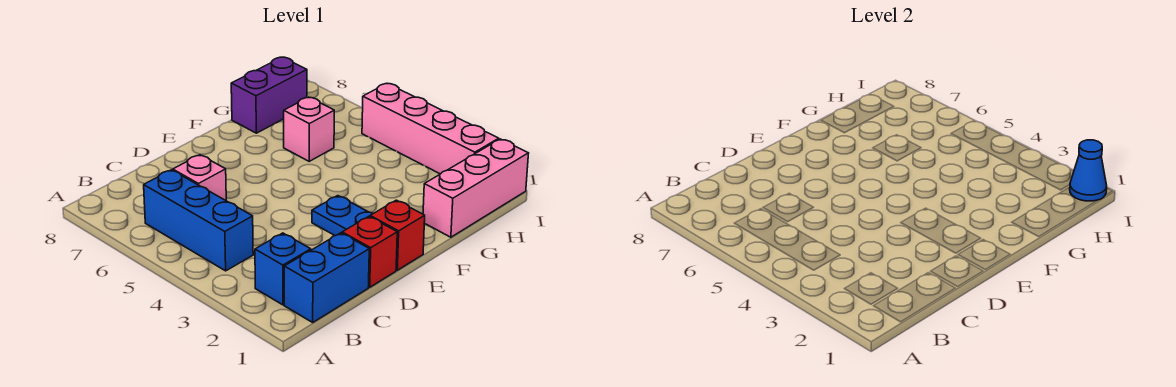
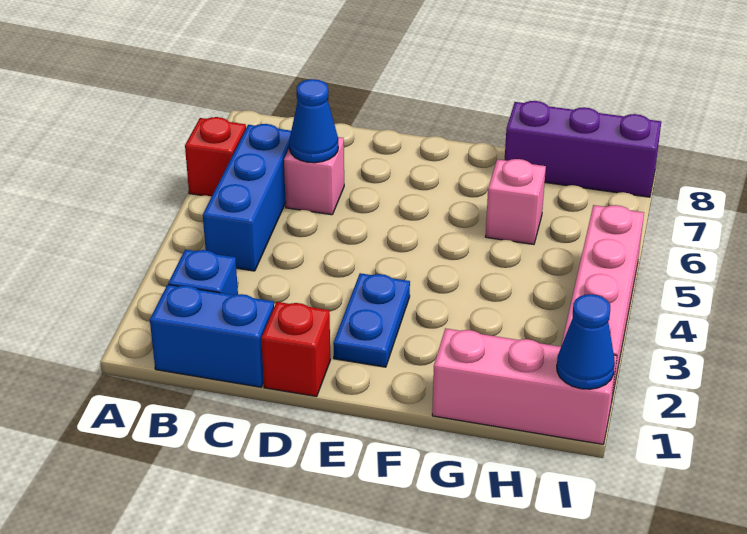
none -> blue 1x1 cone [289,79,338,163]
red 1x1 brick [370,200,425,270] -> red 1x1 brick moved to [185,117,246,197]
purple 1x2 brick [231,57,307,133] -> purple 1x3 brick [505,101,661,197]

